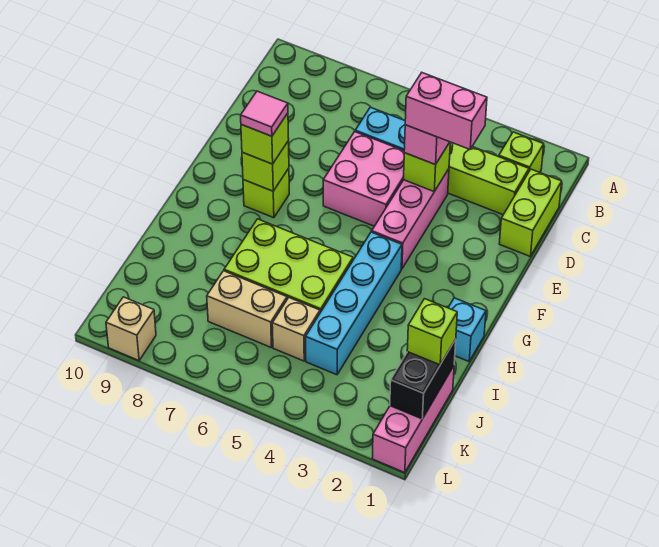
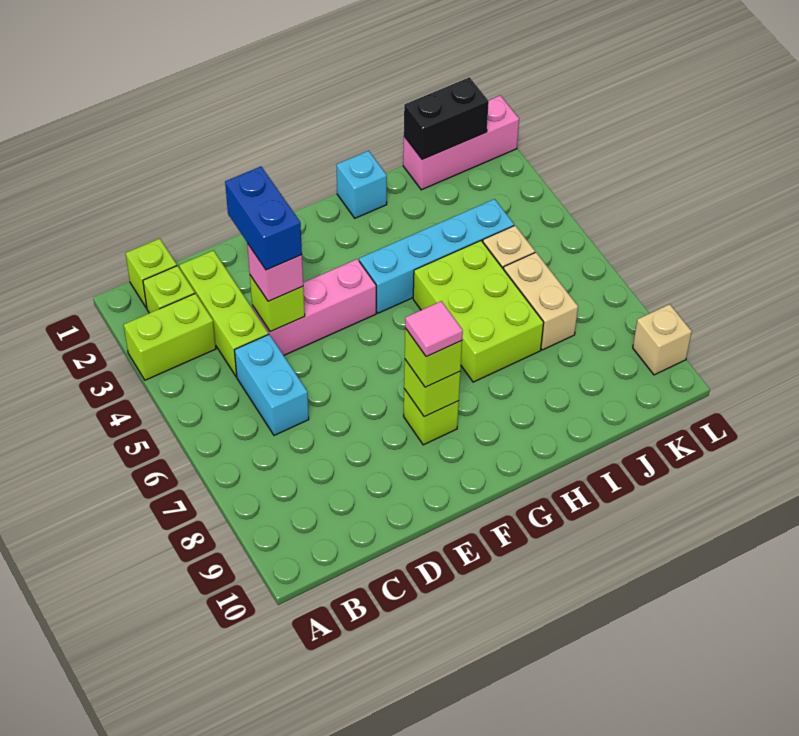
lime 1x2 brick [499,169,562,256] -> lime 1x2 brick moved to [124,293,216,380]
pink 1x2 brick [405,73,487,150] -> blue 1x2 brick [225,167,302,270]
pink 2x2 brick [323,132,404,226] -> none
lime 1x1 brick [407,299,457,365] -> lime 1x1 brick moved to [126,239,177,308]

